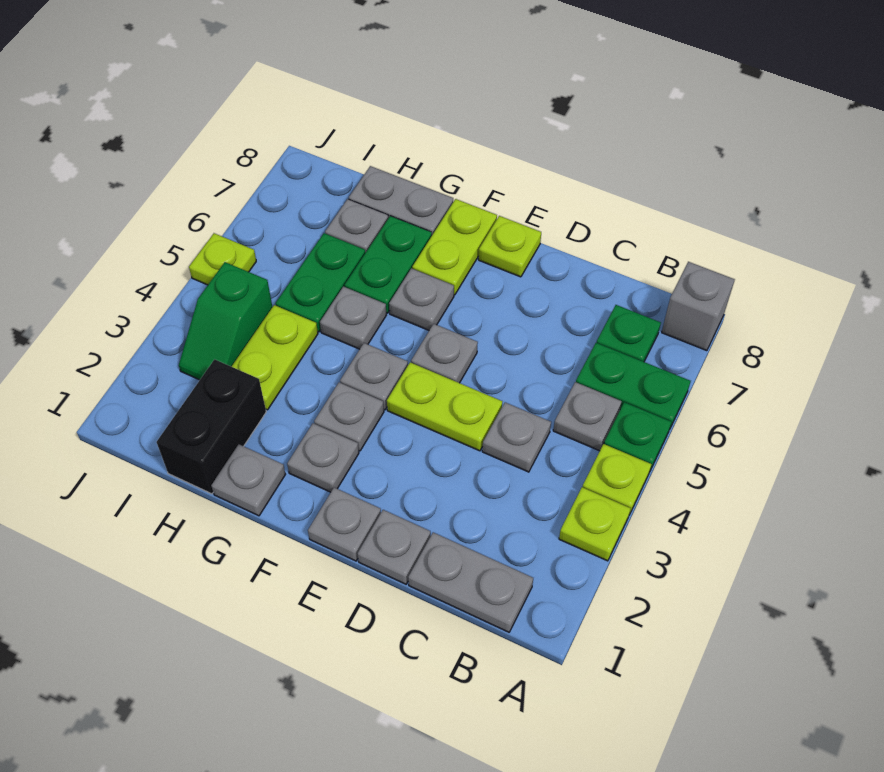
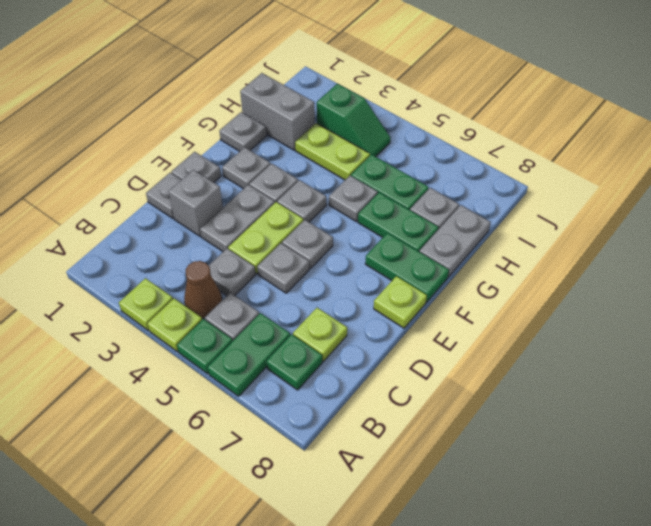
grey 1x1 brick [662,262,735,351] -> grey 1x1 brick moved to [169,170,223,236]
grey 1x2 plate [408,532,533,632] -> grey 1x2 plate moved to [200,185,275,251]
none -> brown 1x1 cone [184,261,222,318]
grey 1x1 plate [389,268,454,330] -> grey 1x1 plate moved to [257,243,309,293]
lime 1x2 plate [412,199,497,295] -> green 1x2 plate [365,233,449,302]
black 1x2 brick [157,359,266,494] -> grey 1x2 brick [240,73,315,150]
green 1x2 slope [179,262,272,380] -> green 1x2 slope turned to [317,84,390,157]
lime 1x1 plate [189,233,256,285] -> lime 1x1 plate moved to [293,308,347,361]

